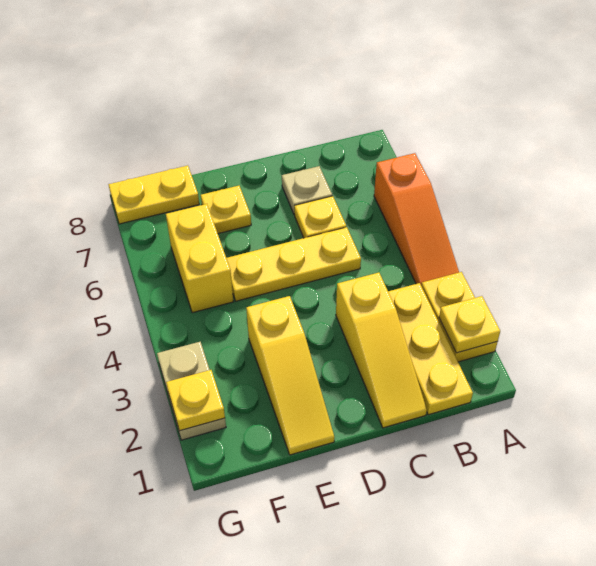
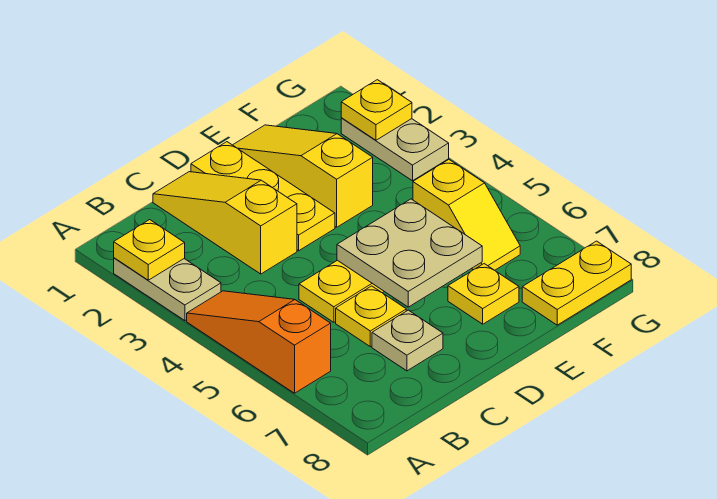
yellow 1x2 plate [421,272,497,362] -> tan 1x2 plate [114,258,221,321]
yellow 1x3 plate [388,283,473,415] -> yellow 1x3 plate moved to [191,142,335,251]
none -> tan 2x2 plate [337,199,482,307]
yellow 1x2 brick [166,204,233,313] -> yellow 1x2 slope [413,160,520,270]

